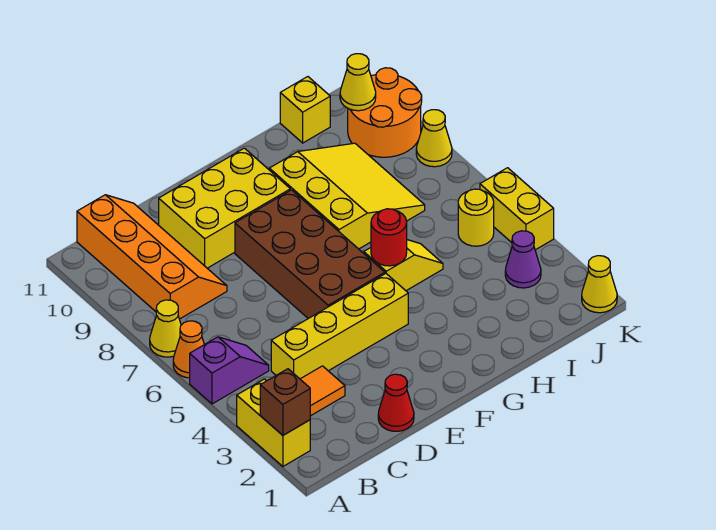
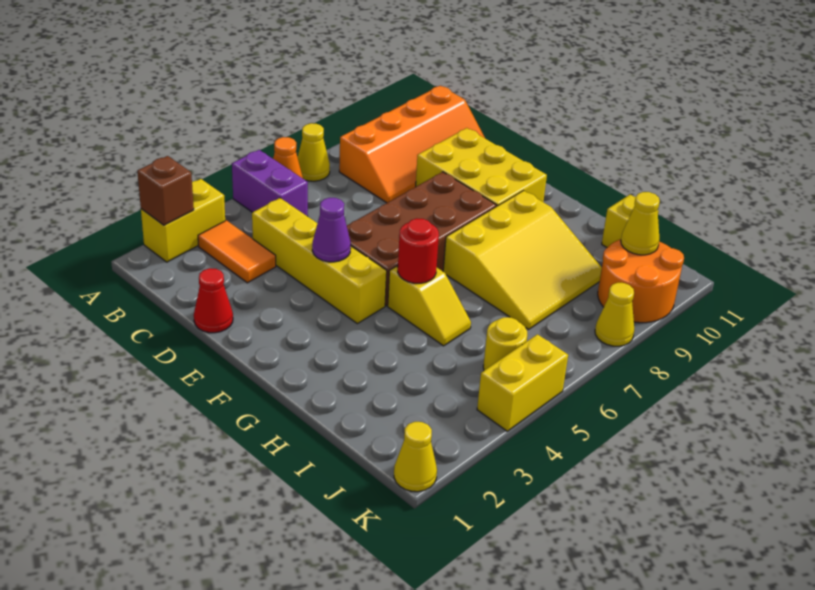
purple 1x2 slope [190,337,269,404] -> purple 1x2 brick [232,150,308,216]
purple 1x1 cone [505,231,541,288] -> purple 1x1 cone moved to [312,198,351,262]

